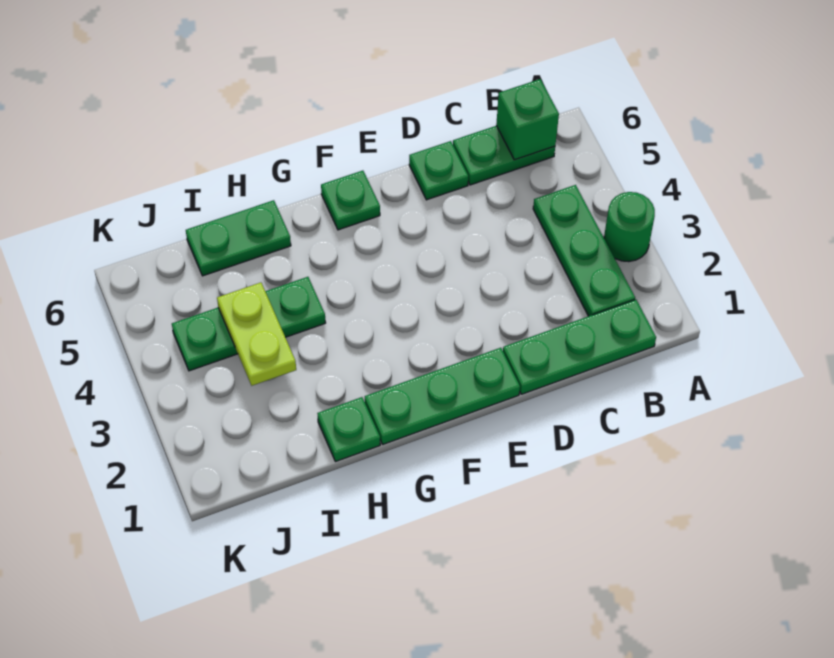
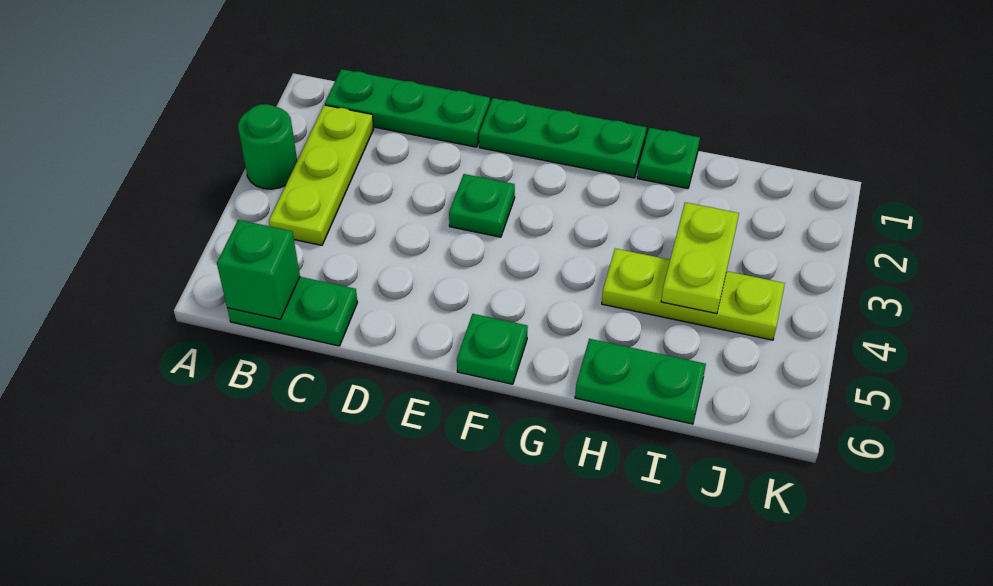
green 1x3 plate [533,185,635,316] -> lime 1x3 plate [269,105,374,245]
green 1x1 plate [409,141,468,200] -> green 1x1 plate moved to [449,174,515,237]
green 1x3 plate [172,277,326,371] -> lime 1x3 plate [602,249,785,340]

